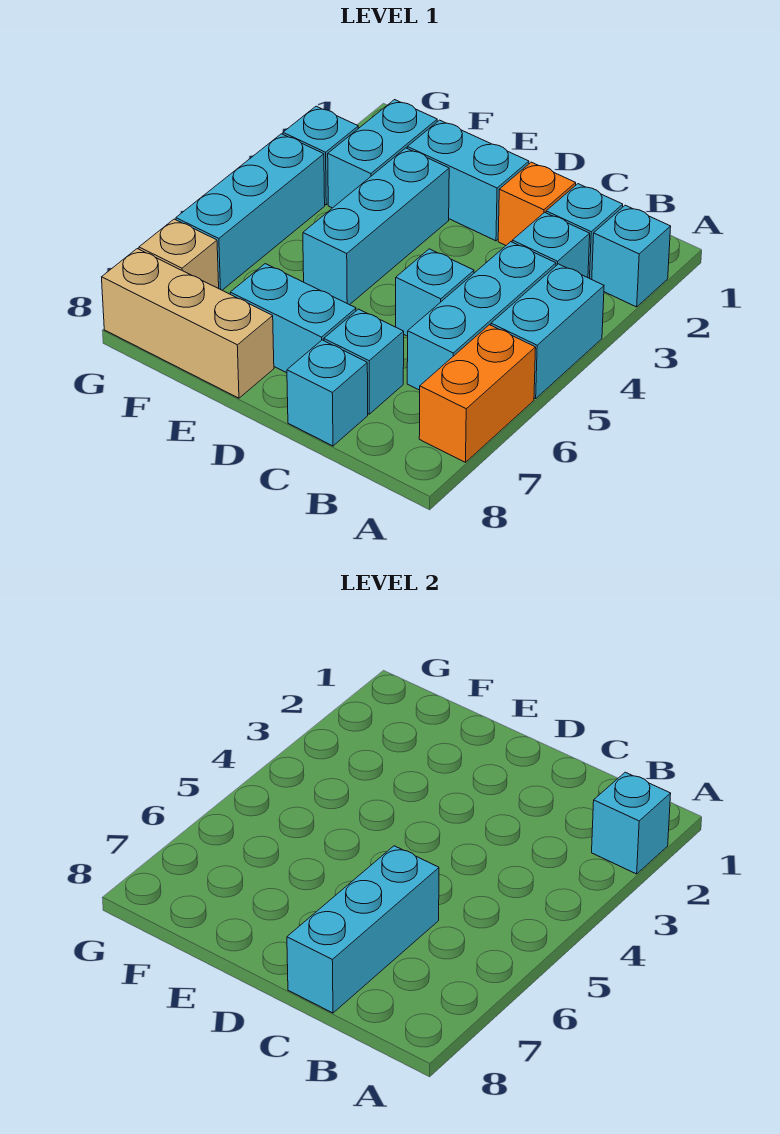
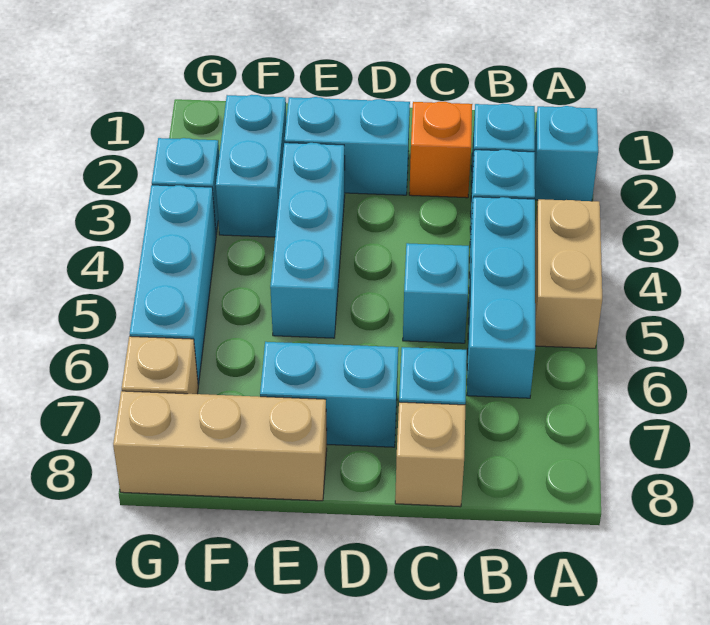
cyan 1x1 brick [592,772,671,874] -> none
cyan 1x2 brick [491,264,604,399] -> tan 1x2 brick [535,199,602,348]
orange 1x2 brick [419,325,536,462] -> none
cyan 1x3 brick [287,846,439,1013] -> none
cyan 1x1 brick [287,340,368,446] -> tan 1x1 brick [395,402,465,507]

